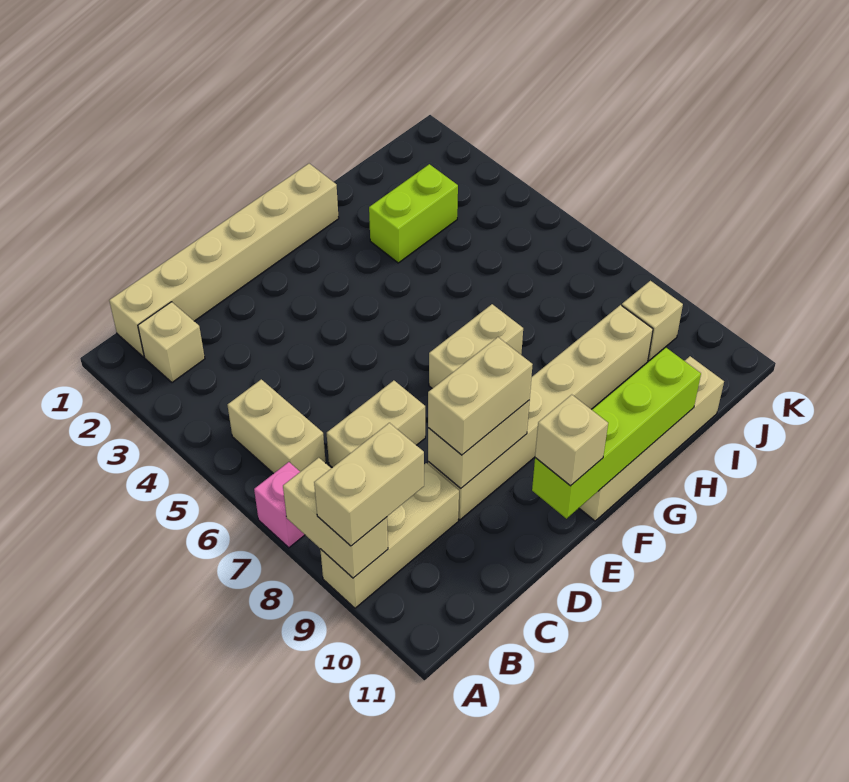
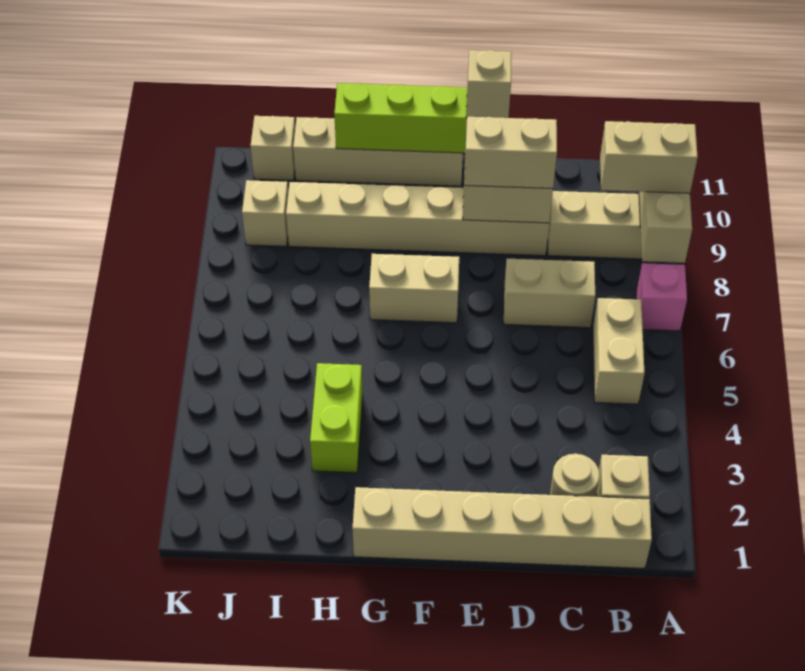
none -> tan 1x1 round brick [550,454,600,497]
lime 1x2 brick [369,164,458,263] -> lime 1x2 brick turned to [310,363,363,473]
none -> tan 1x1 brick [250,116,295,180]

